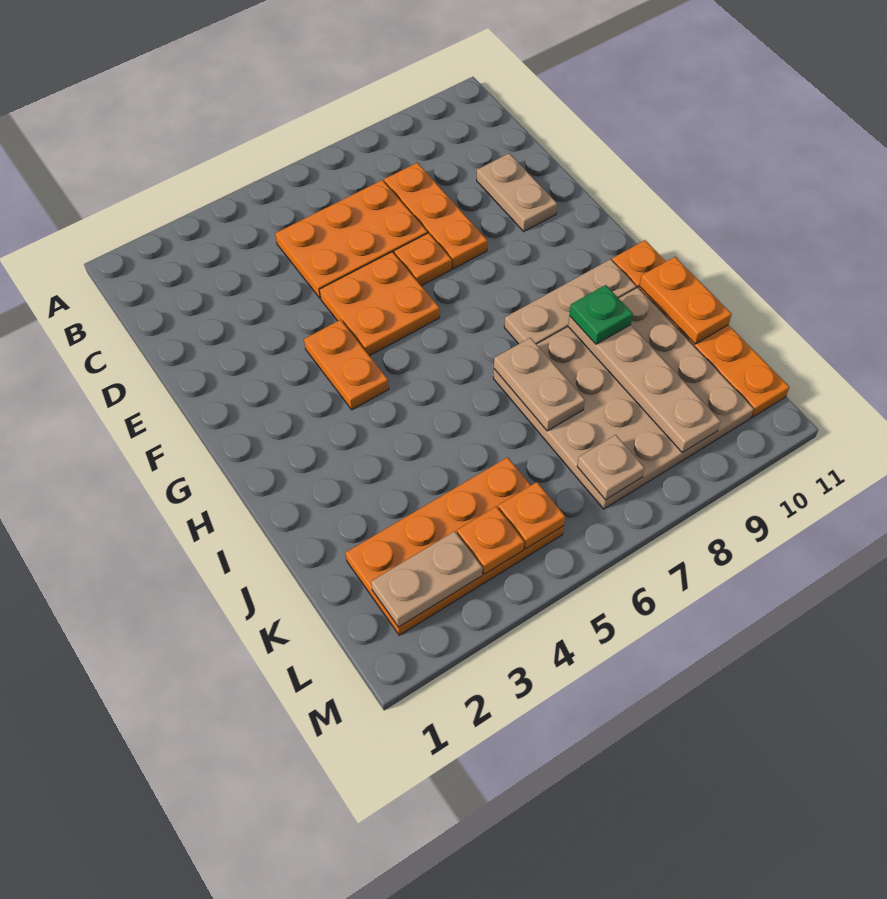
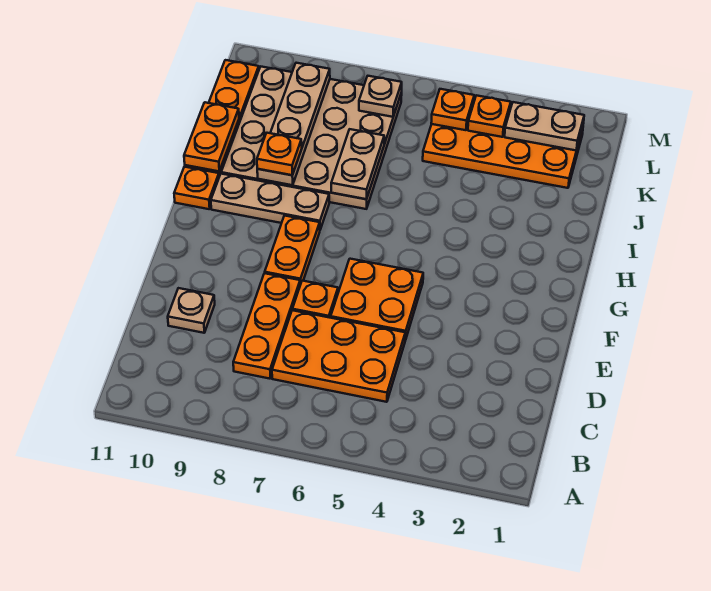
tan 1x2 plate [477,153,557,231] -> tan 1x1 plate [168,288,215,333]
orange 1x2 plate [304,320,389,410] -> orange 1x2 plate moved to [265,216,320,285]
green 1x1 plate [570,285,633,344] -> orange 1x1 plate [257,133,302,175]

